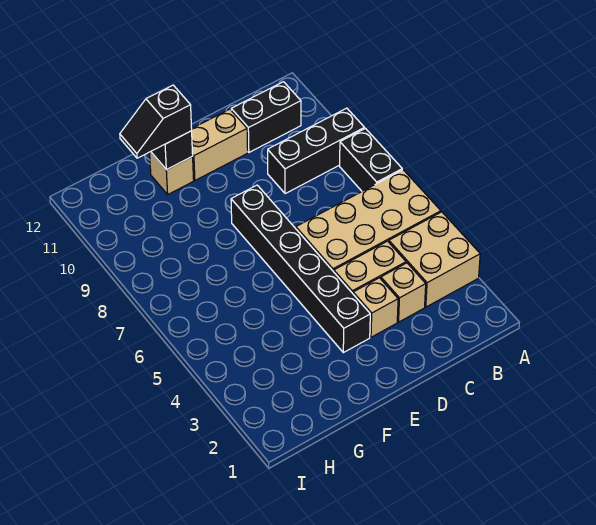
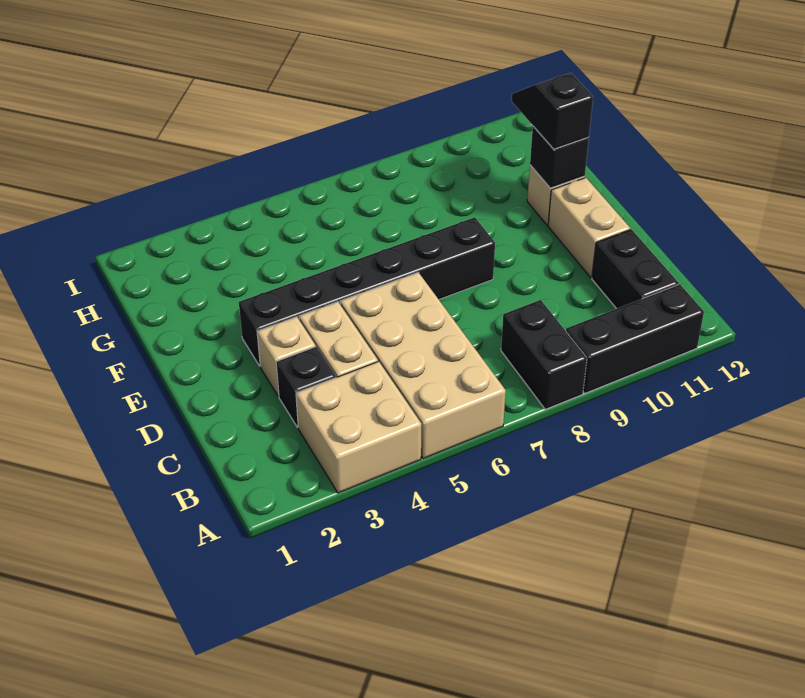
black 1x2 brick [340,128,402,191] -> black 1x2 brick turned to [501,300,587,409]
black 1x3 brick [268,108,365,194] -> black 1x3 brick turned to [566,284,704,393]
tan 1x1 brick [381,263,426,322] -> black 1x1 brick [276,347,336,428]

